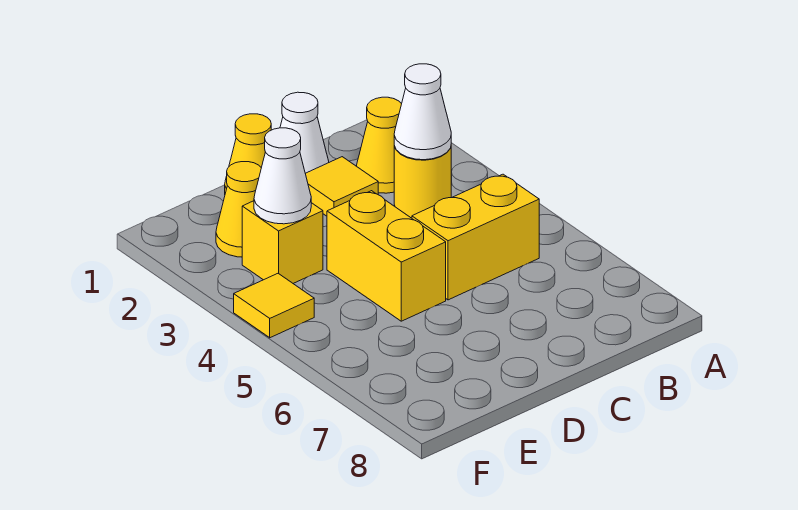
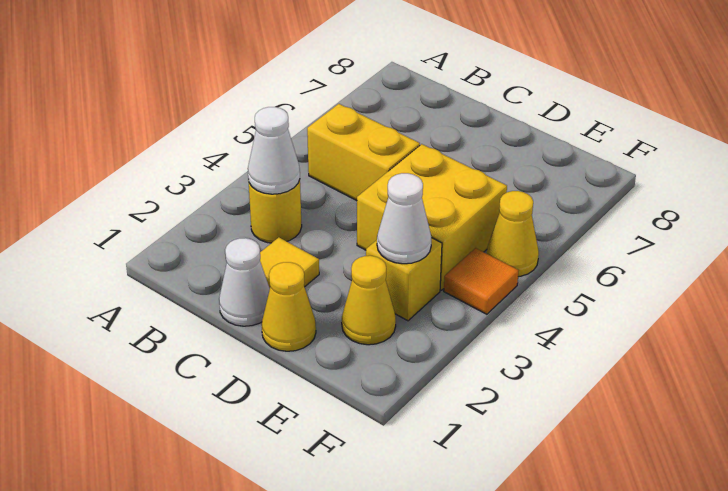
yellow 1x1 cone [357,97,401,193] -> yellow 1x1 cone moved to [487,191,539,277]
yellow 1x2 brick [327,191,446,321] -> yellow 2x2 brick [357,144,507,290]
yellow 1x1 tile [234,273,314,338] -> orange 1x1 tile [444,248,519,314]

